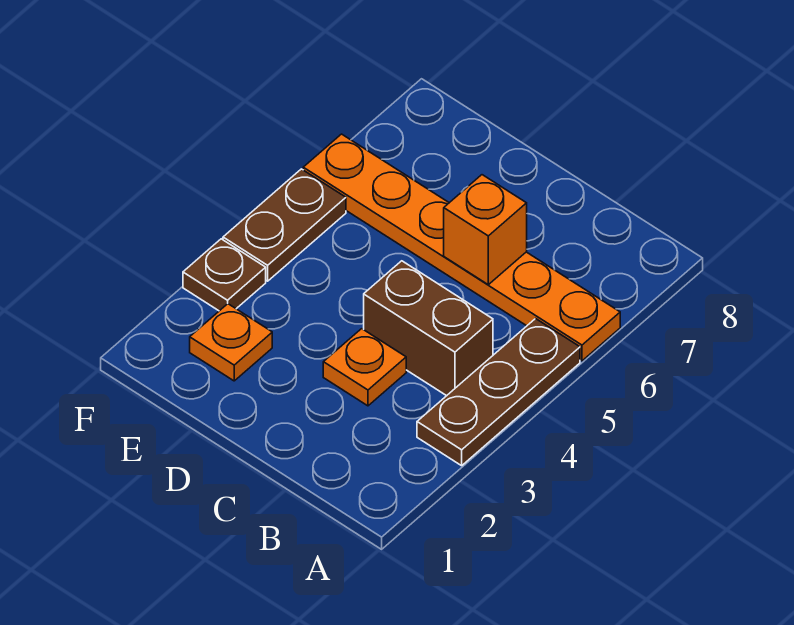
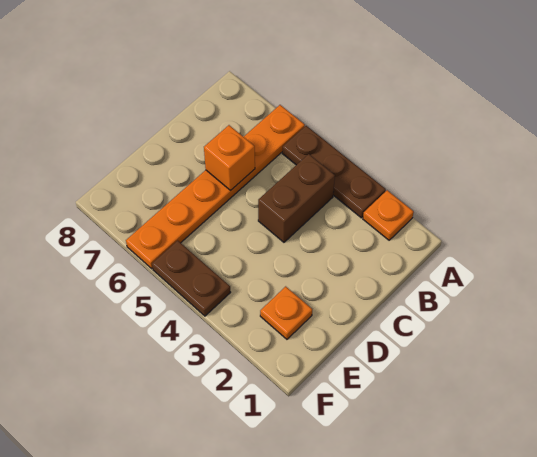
orange 1x1 plate [323,329,406,406] -> orange 1x1 plate moved to [363,190,414,240]
brown 1x1 plate [183,239,266,311] -> none

